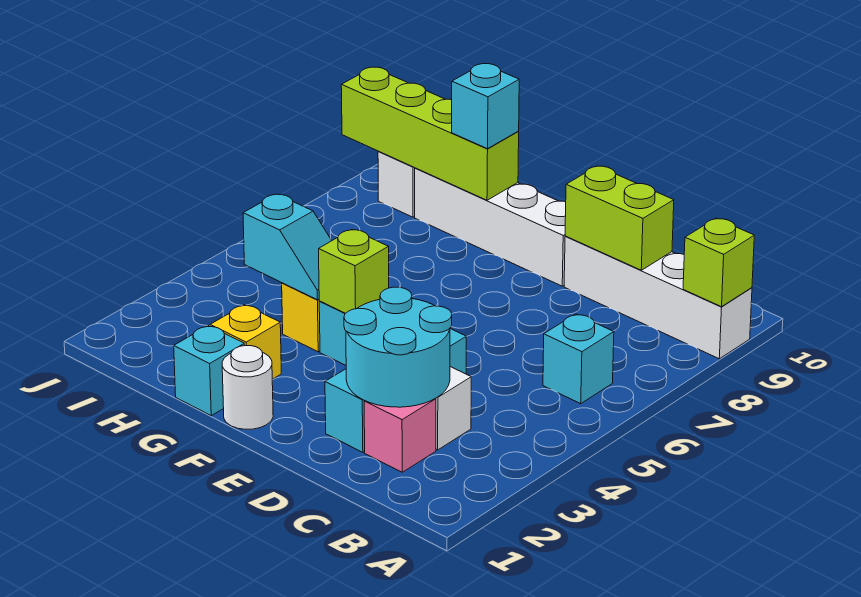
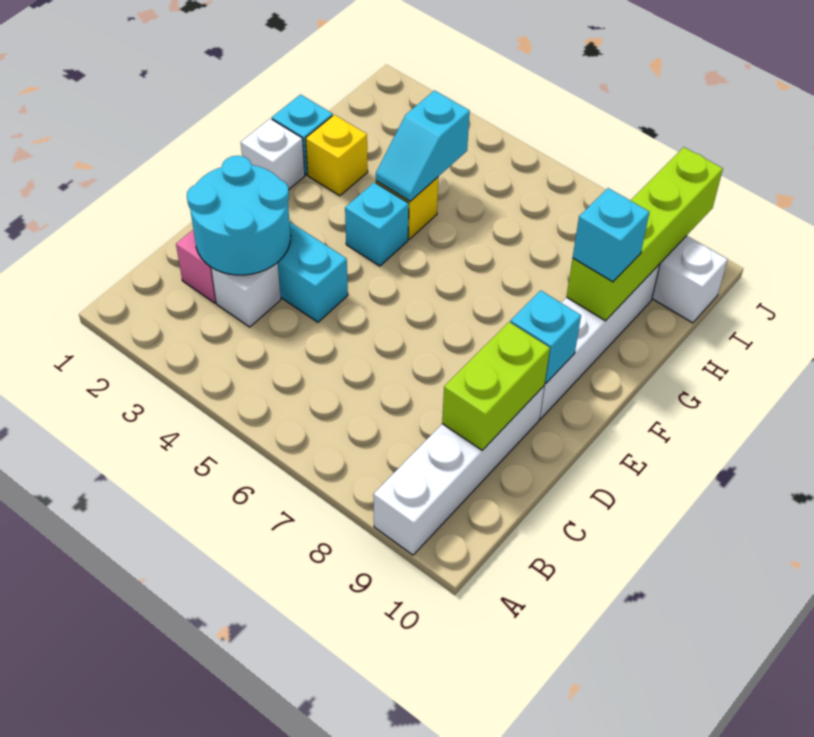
lime 1x1 brick [683,218,754,307] -> none
cyan 1x1 brick [543,314,614,404] -> cyan 1x1 brick moved to [510,290,581,384]
white 1x1 round brick [222,346,273,429] -> white 1x1 brick [241,119,305,190]
lime 1x1 brick [319,229,389,313] -> none

